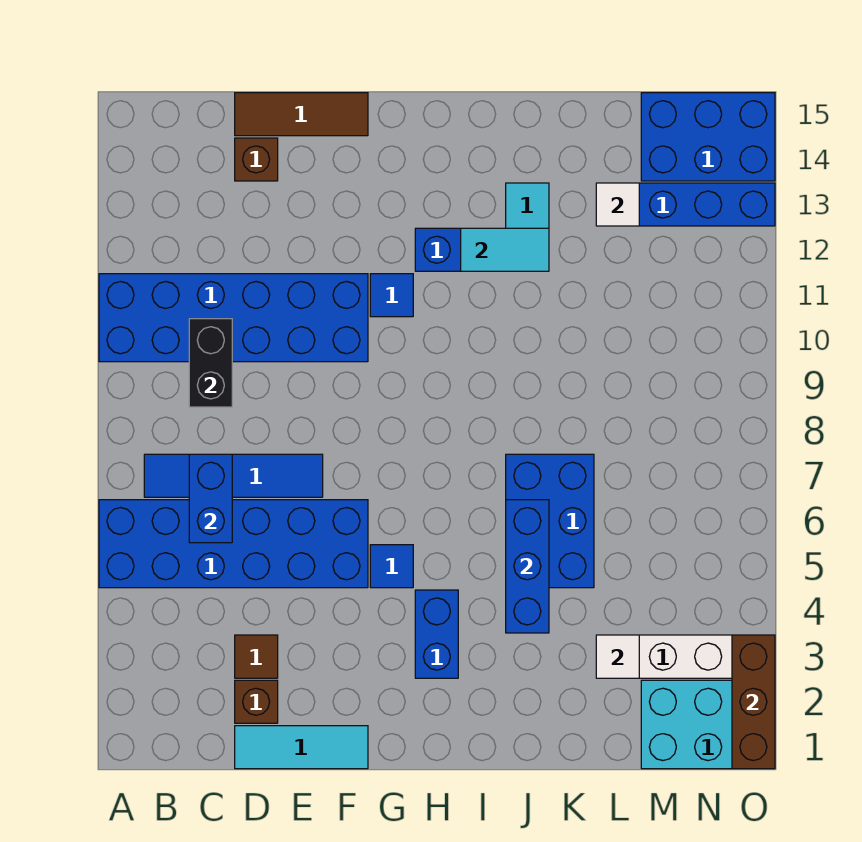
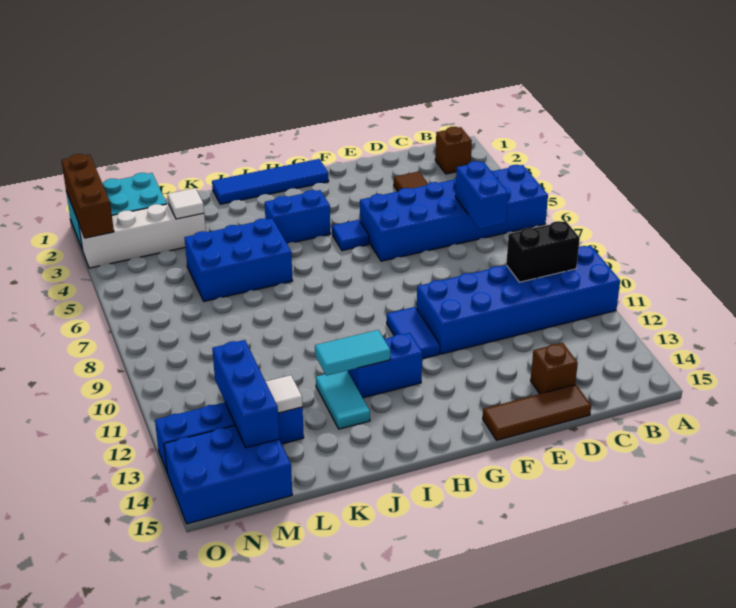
blue 1x4 tile [144,454,323,497] -> blue 1x4 tile moved to [212,159,329,204]
black 1x2 brick [189,319,232,407] -> black 1x2 brick turned to [506,221,580,282]
cyan 1x3 tile [235,726,368,769] -> none
brown 1x1 brick [235,680,278,723] -> brown 1x1 brick moved to [435,127,472,174]
blue 1x1 tile [370,274,413,317] -> blue 1x2 tile [387,307,440,359]
blue 1x2 brick [415,590,458,678] -> blue 1x2 brick turned to [265,190,330,244]
blue 1x3 brick [506,500,549,633] -> blue 1x3 brick moved to [212,340,279,448]
blue 2x3 brick [506,454,594,588] -> blue 2x3 brick turned to [184,218,292,301]

